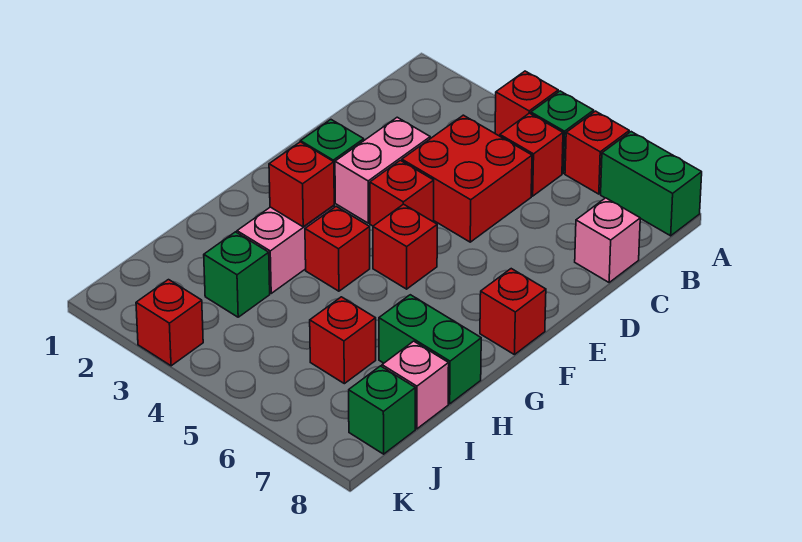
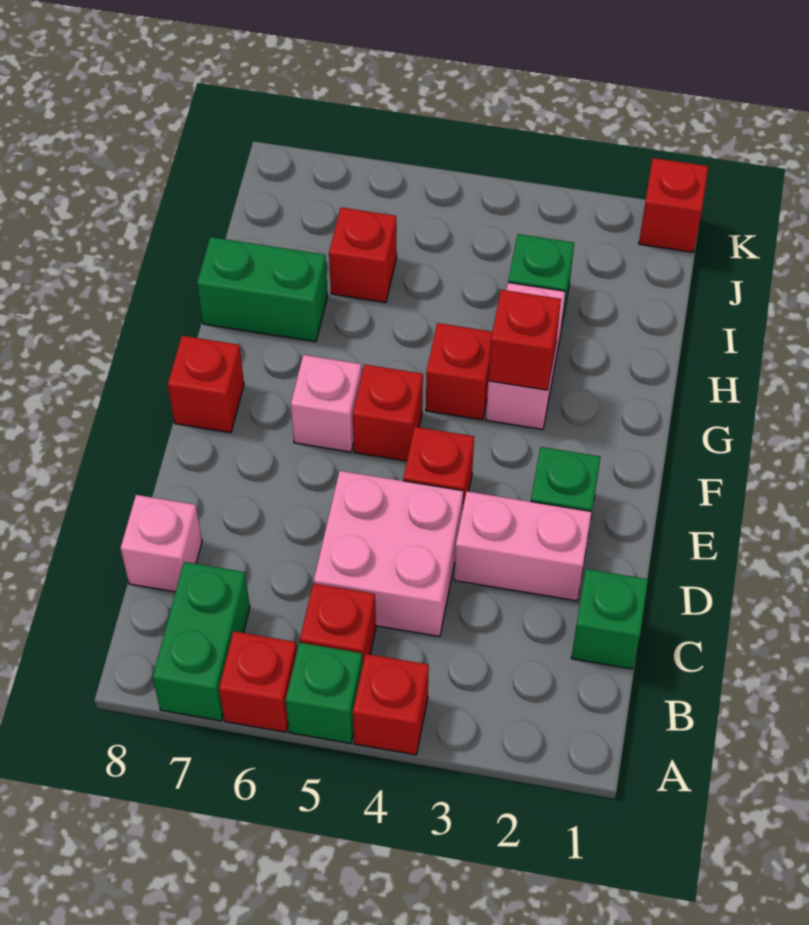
green 1x2 brick [601,132,702,236] -> green 1x2 brick turned to [153,562,250,721]
red 2x2 brick [402,115,532,242] -> pink 2x2 brick [314,471,463,637]
pink 1x2 brick [335,117,430,223] -> pink 1x2 brick turned to [454,491,592,601]
pink 1x1 brick [382,341,449,429] -> pink 1x1 brick moved to [291,355,362,452]
green 1x1 brick [349,366,415,454] -> green 1x1 brick moved to [571,569,648,669]
red 1x1 brick [136,280,203,366] -> red 1x1 brick moved to [639,158,708,252]

